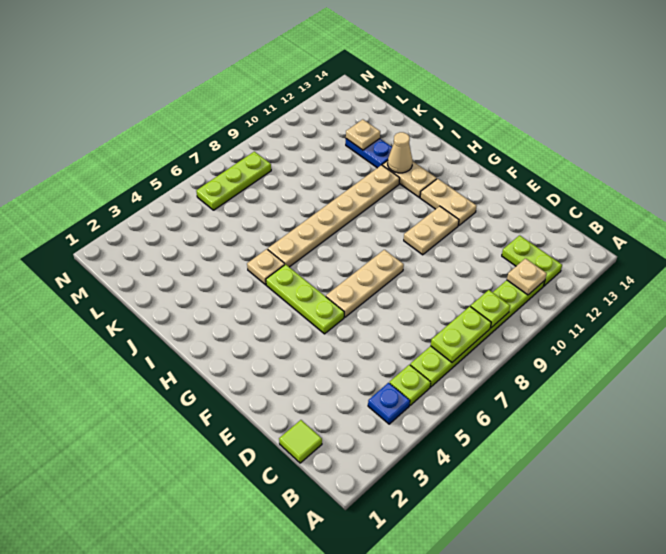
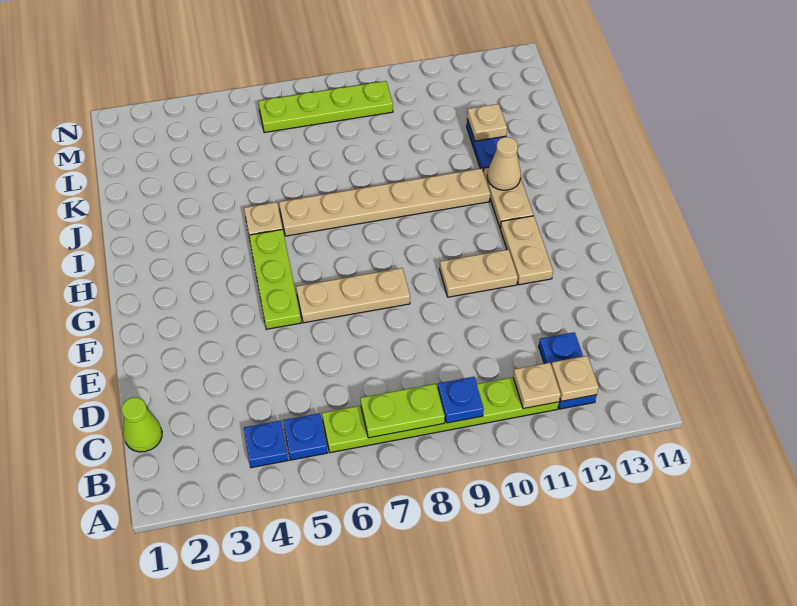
lime 1x1 plate [390,365,431,405] -> blue 1x1 plate [283,413,327,460]
lime 1x1 plate [471,290,510,328] -> blue 1x1 plate [438,377,484,423]
lime 1x2 plate [502,235,562,286] -> blue 1x2 plate [539,332,597,409]
none -> tan 1x1 plate [551,356,599,401]
lime 1x1 tile [279,420,322,463] -> lime 1x1 cone [122,398,162,452]
lime 1x3 plate [196,152,271,210] -> lime 1x4 plate [258,81,393,133]

